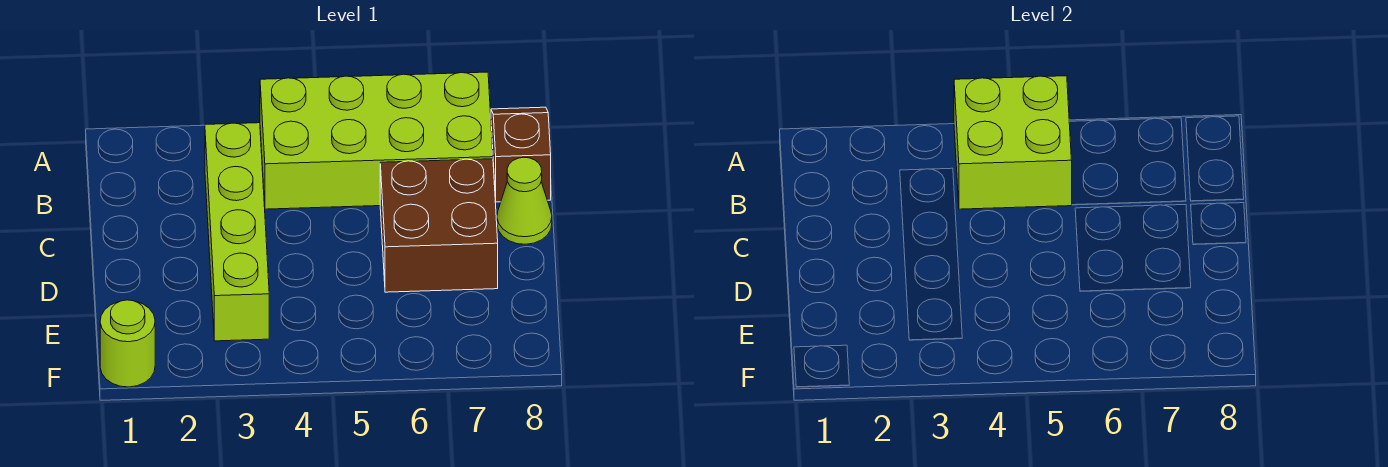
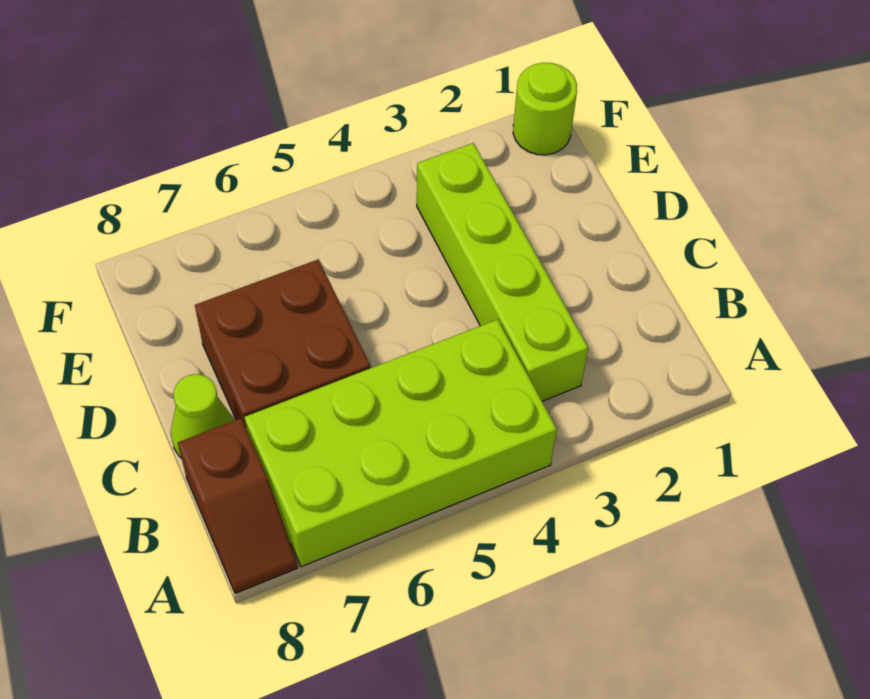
lime 2x2 brick [954,76,1072,209] -> none

